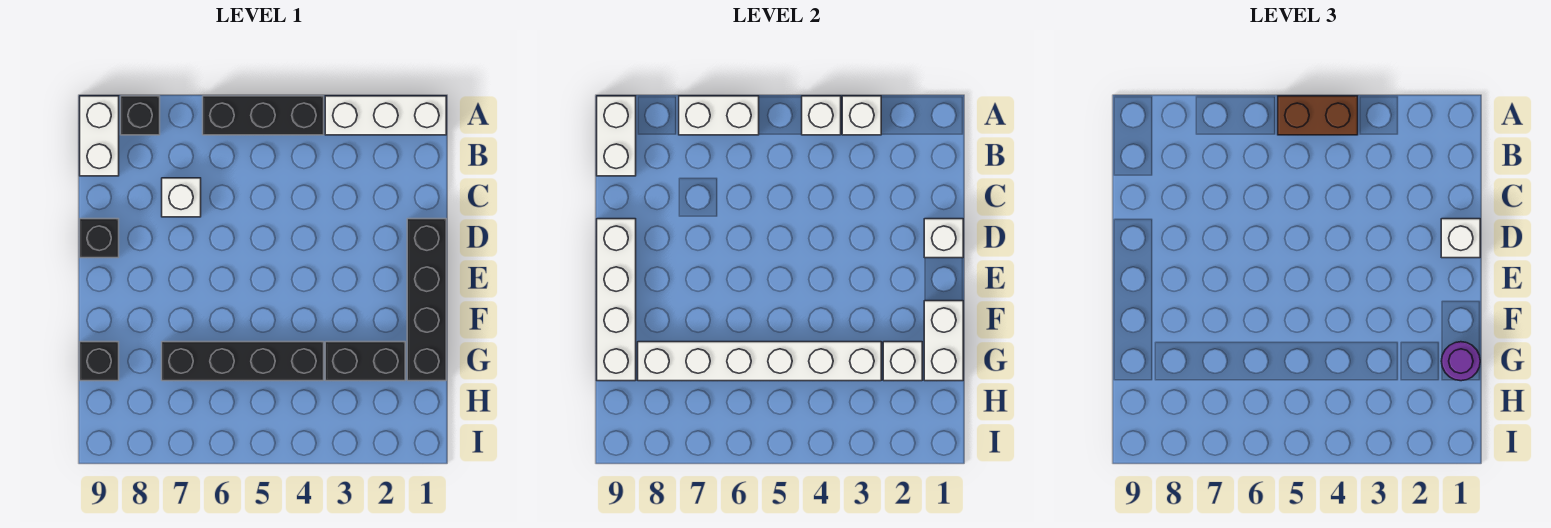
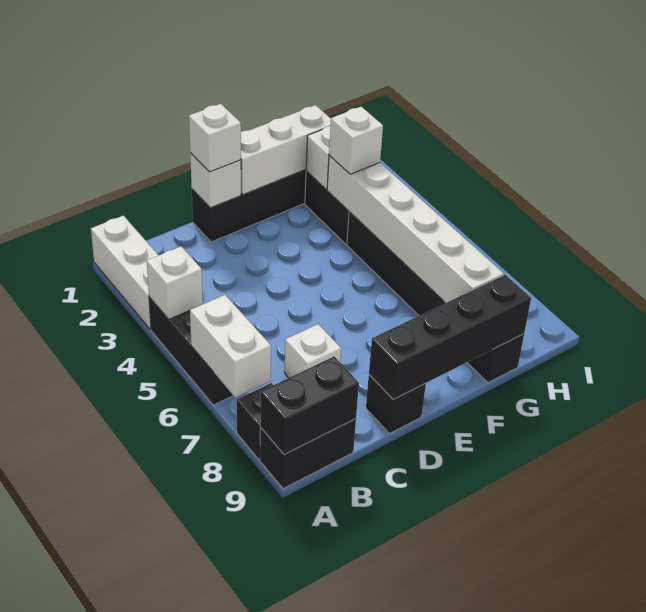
white 1x1 brick [842,96,881,135] -> white 1x1 brick moved to [329,107,383,174]
brown 1x2 brick [1278,96,1358,135] -> none
white 1x2 brick [80,96,119,176] -> black 1x2 brick [260,419,356,489]
white 1x2 brick [597,96,636,176] -> black 1x2 brick [260,357,359,455]
white 1x4 brick [597,219,636,381] -> black 1x4 brick [369,275,531,399]
white 1x2 brick [924,301,963,381] -> white 1x3 brick [241,105,331,195]
purple 1x1 round brick [1441,342,1480,381] -> none

